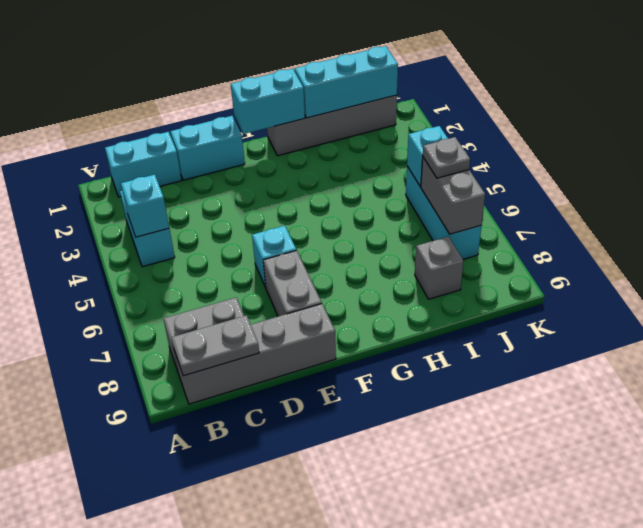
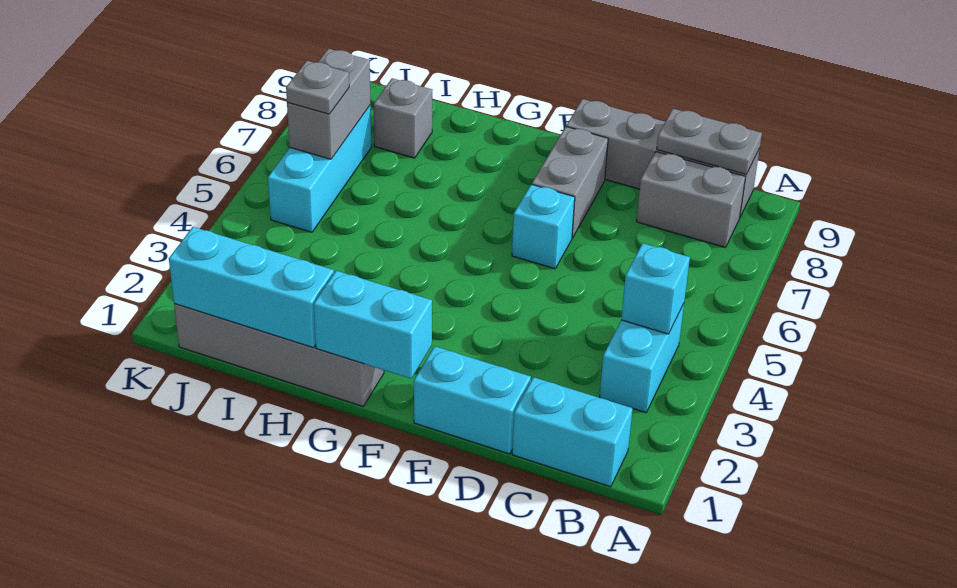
cyan 1x1 brick [407,126,448,187] -> none

